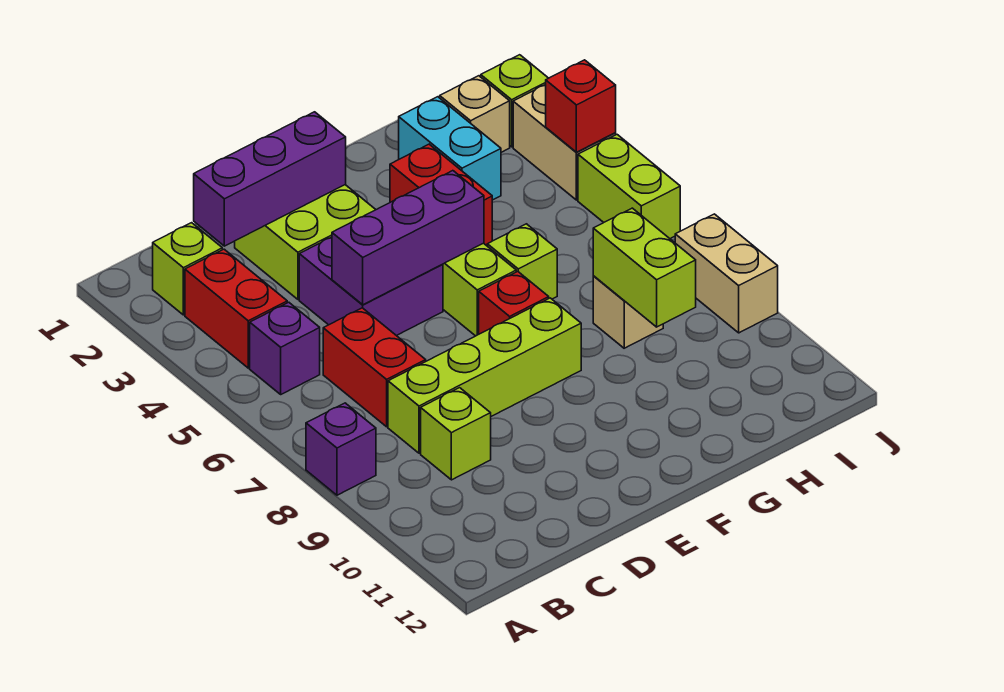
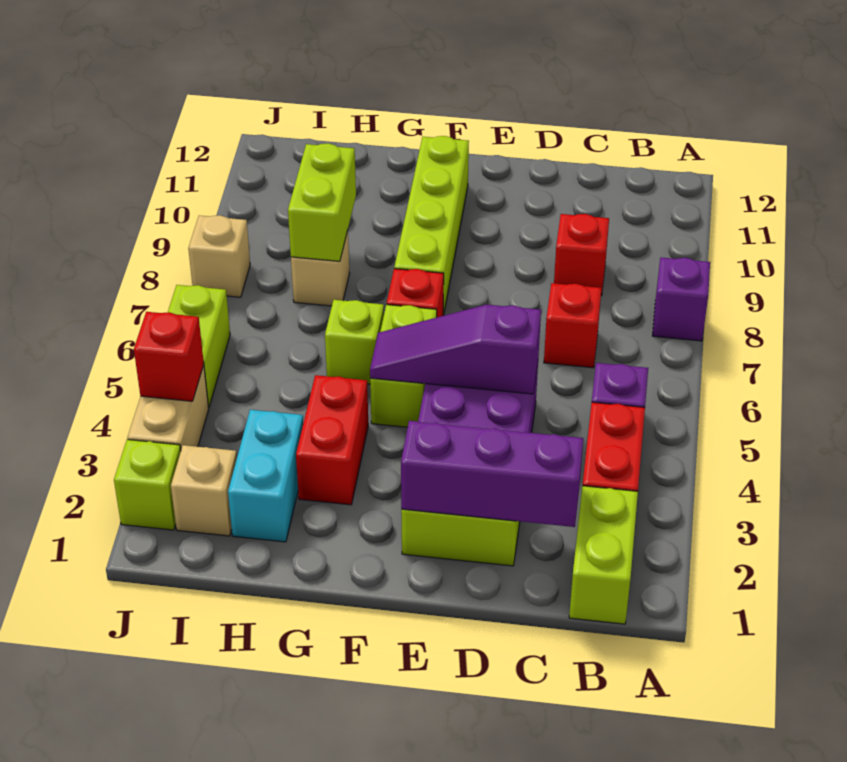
lime 1x1 brick [153,223,222,315] -> lime 1x2 brick [569,486,638,624]
red 1x2 brick [323,308,426,427] -> red 1x1 brick [544,283,602,368]
lime 1x4 brick [388,298,581,453] -> lime 1x4 brick turned to [394,136,469,315]
lime 1x1 brick [421,388,491,480] -> red 1x1 brick [554,214,609,296]
purple 1x3 brick [332,171,484,305] -> purple 1x3 slope [370,305,541,394]
tan 1x2 brick [675,214,778,333] -> tan 1x1 brick [188,215,250,297]

